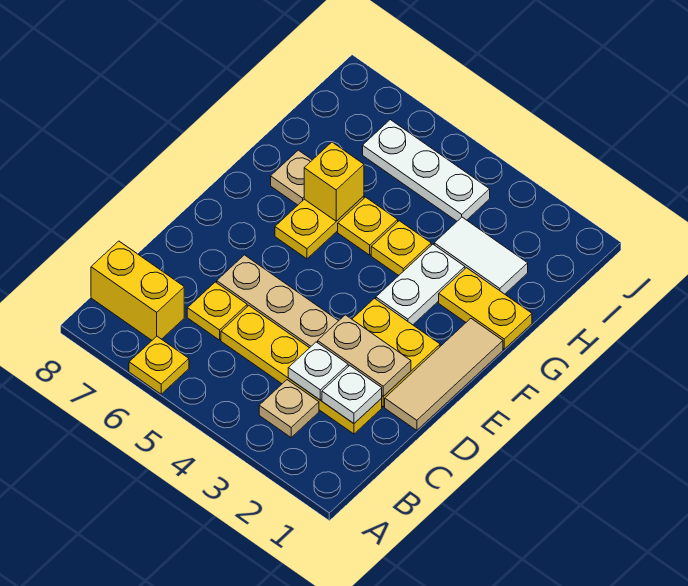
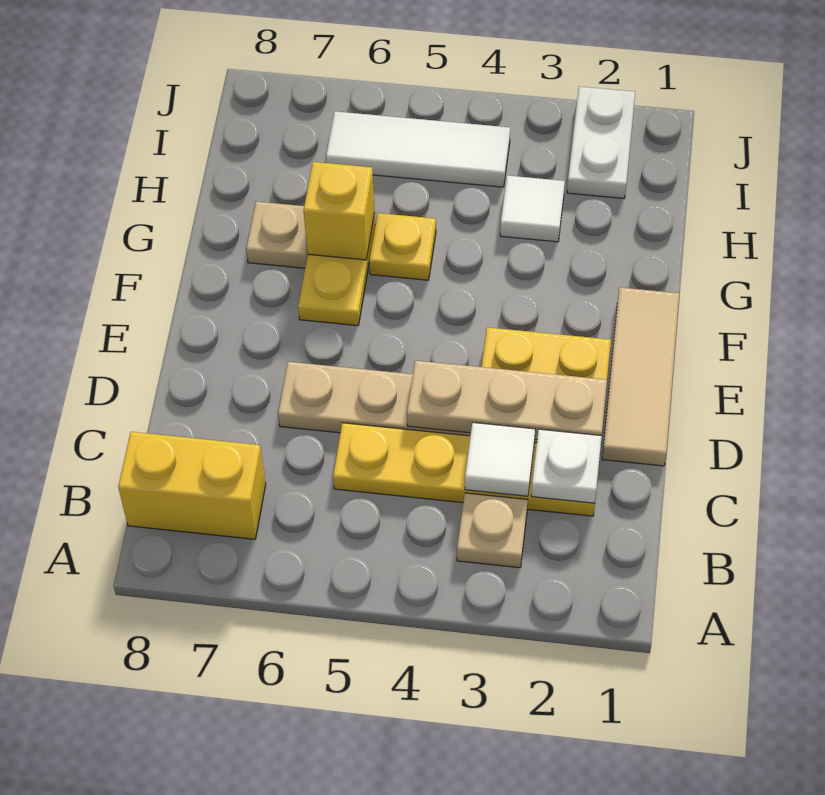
yellow 1x1 plate [129,336,189,394] -> none
white 1x1 plate [288,342,348,400] -> white 1x1 tile [465,423,535,496]
yellow 1x1 plate [187,282,247,340] -> none
tan 1x2 plate [318,315,411,396] -> tan 1x3 plate [407,361,607,440]
white 1x2 plate [376,244,465,325] -> white 1x2 plate moved to [567,87,635,198]
yellow 1x2 plate [439,268,532,349] -> none
yellow 1x1 plate [371,221,431,275] -> none
white 1x2 tile [434,217,528,294] -> white 1x1 tile [500,176,565,242]
white 1x3 plate [363,120,490,221] -> white 1x3 tile [326,111,510,187]

